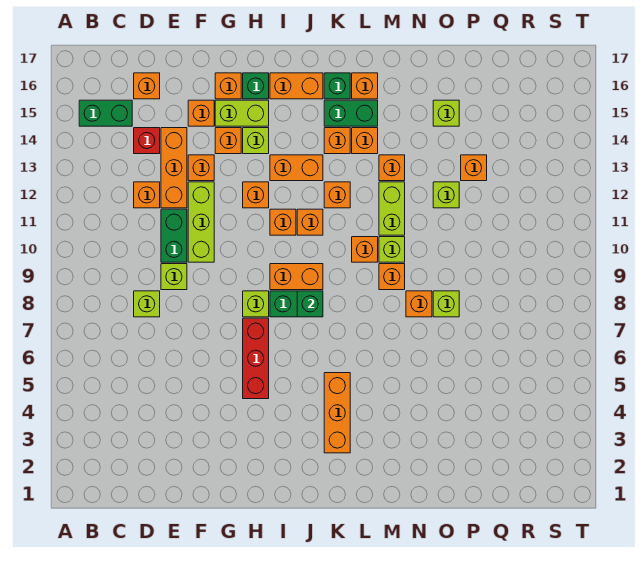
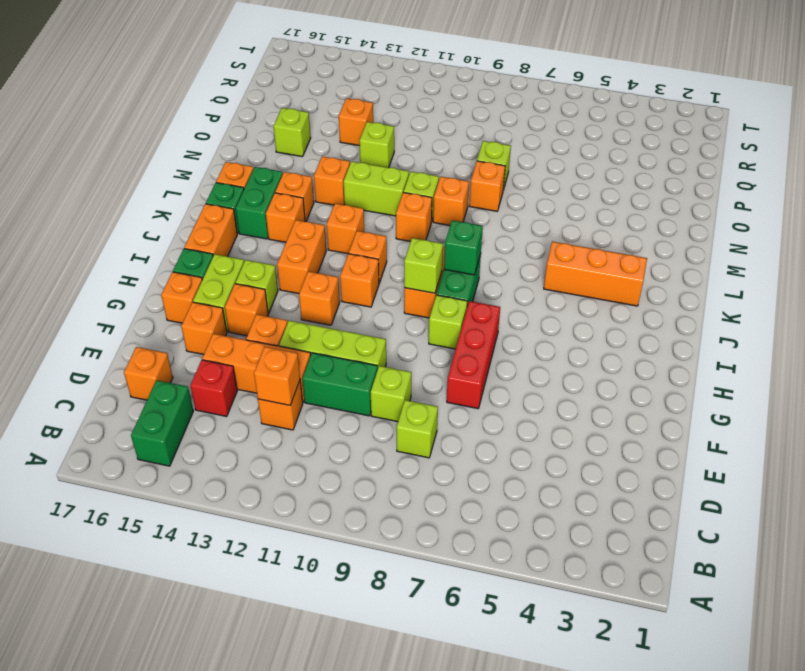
none -> orange 1x1 brick [254,347,300,405]
red 1x3 brick [243,318,269,399] -> red 1x3 brick turned to [447,301,500,409]
none -> lime 1x1 brick [404,238,443,293]

